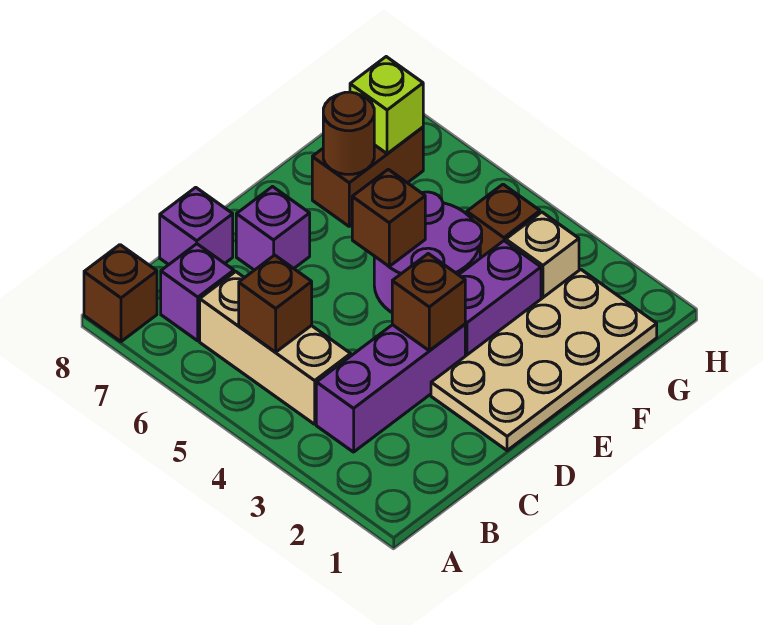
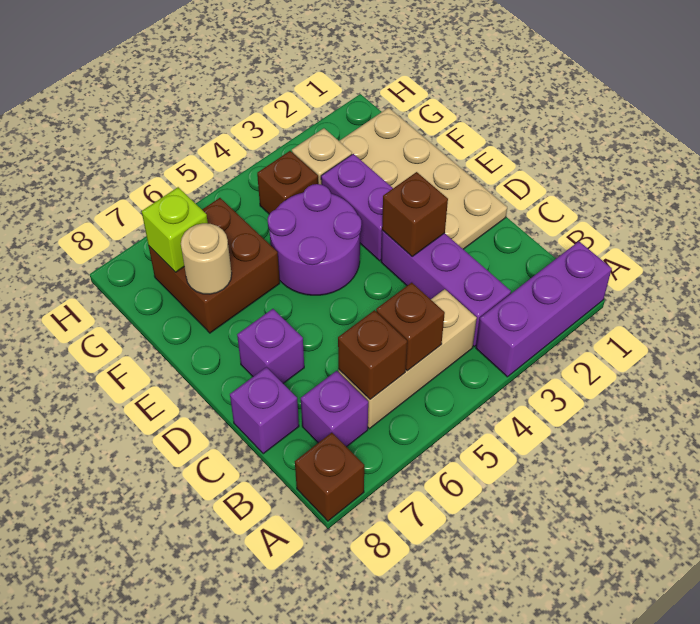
none -> purple 1x3 brick [476,241,612,377]
brown 1x1 brick [352,169,425,266] -> brown 1x1 brick moved to [338,310,407,399]
brown 1x2 brick [312,127,423,226] -> brown 2x2 brick [149,198,280,333]
brown 1x1 round brick [323,92,374,174] -> tan 1x1 round brick [181,223,232,294]

